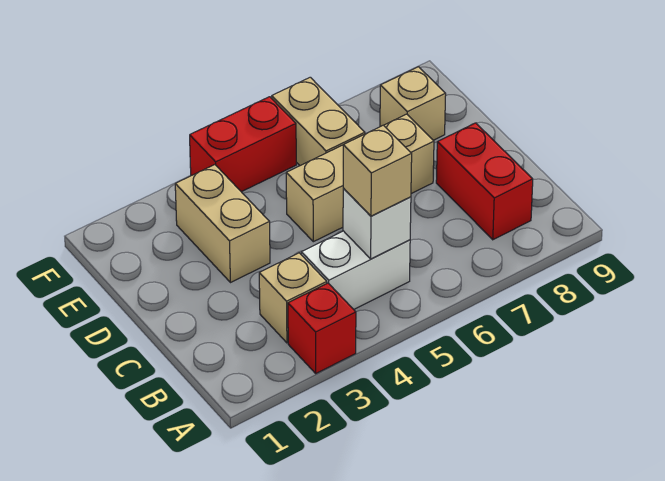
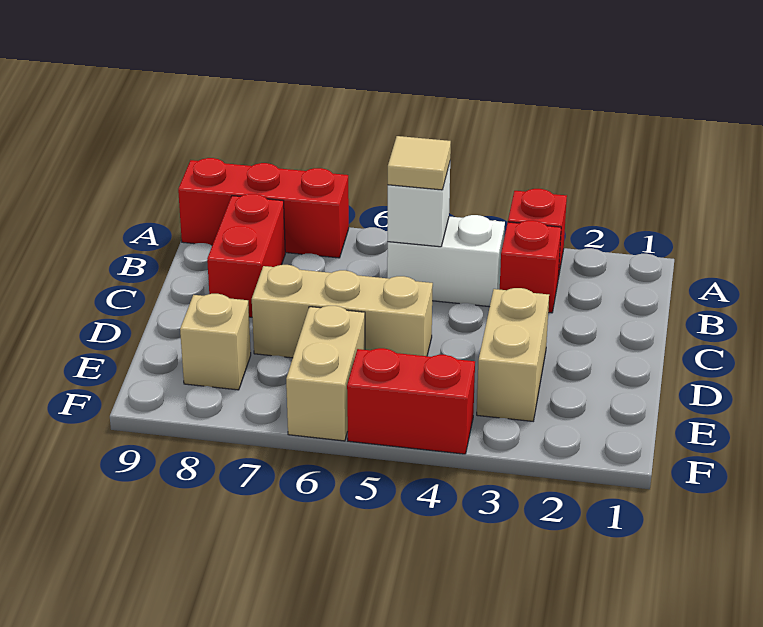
none -> red 1x3 brick [178,158,349,258]
tan 1x1 brick [259,253,327,343] -> red 1x1 brick [500,220,561,313]
tan 1x1 brick [343,125,412,216] -> tan 1x1 tile [388,136,451,190]

